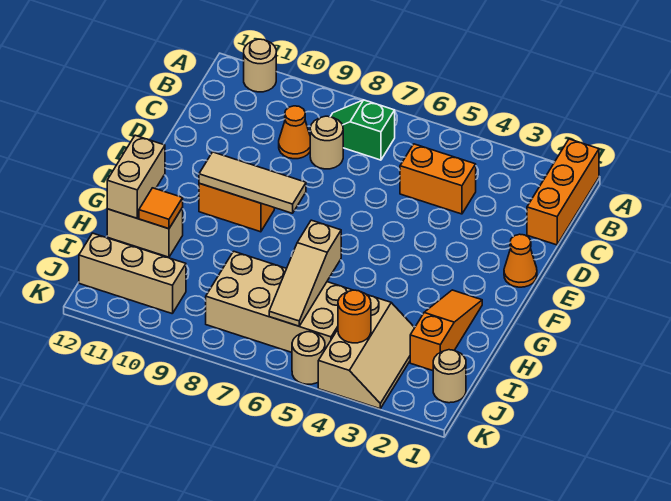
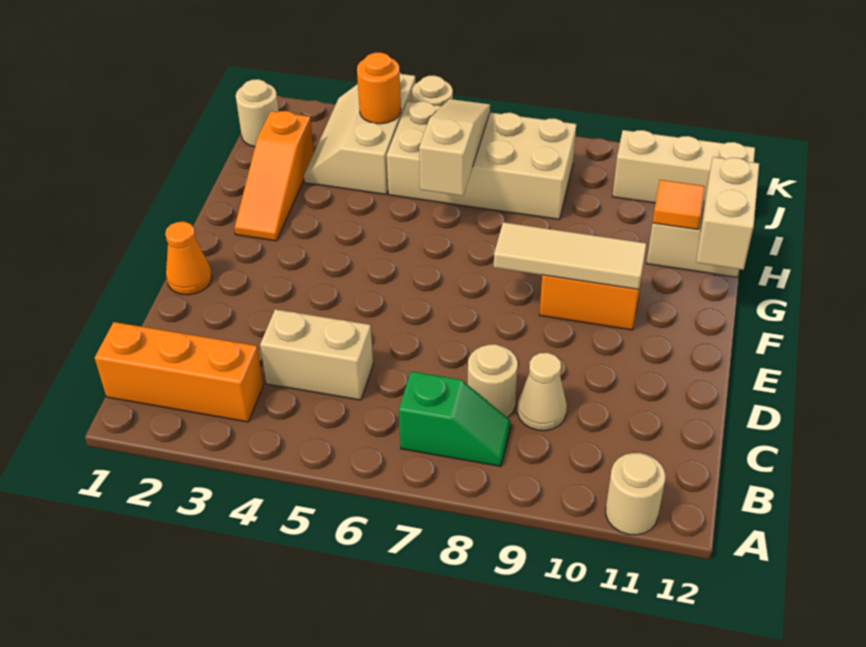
orange 1x3 brick [527,139,599,245] -> orange 1x3 brick turned to [95,322,263,422]
orange 1x2 brick [400,144,476,214] -> tan 1x2 brick [260,309,373,400]
orange 1x1 cone [279,106,310,159] -> tan 1x1 cone [518,353,567,431]

